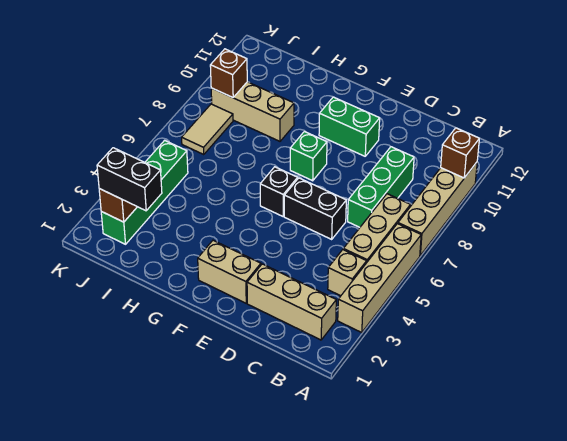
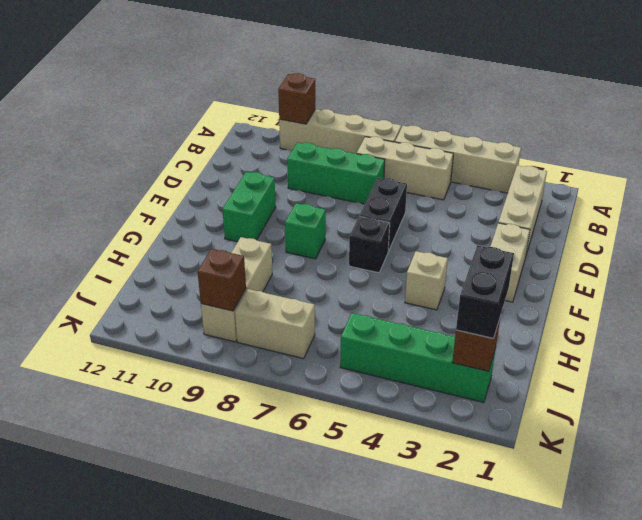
tan 1x1 brick [328,250,367,296] -> tan 1x1 brick moved to [405,251,448,310]
tan 1x2 tile [182,104,233,155] -> tan 1x2 brick [235,289,315,359]

